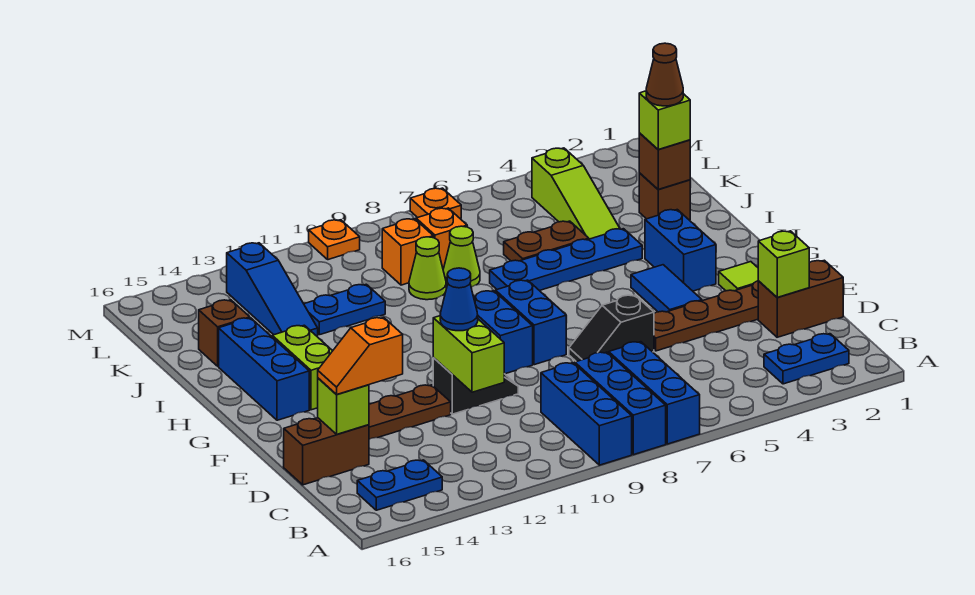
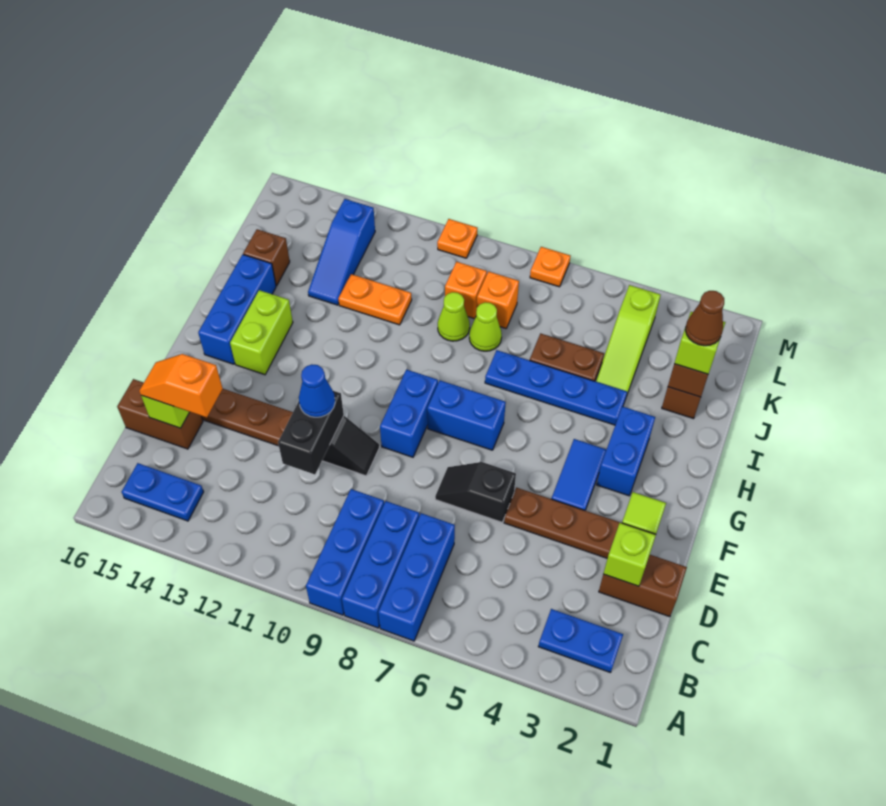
lime 1x2 brick [433,316,504,392] -> black 1x2 brick [278,391,344,474]
blue 1x2 brick [495,280,566,365] -> blue 1x2 brick turned to [427,380,506,450]
blue 1x2 plate [304,284,385,335] -> orange 1x2 plate [338,274,412,325]

